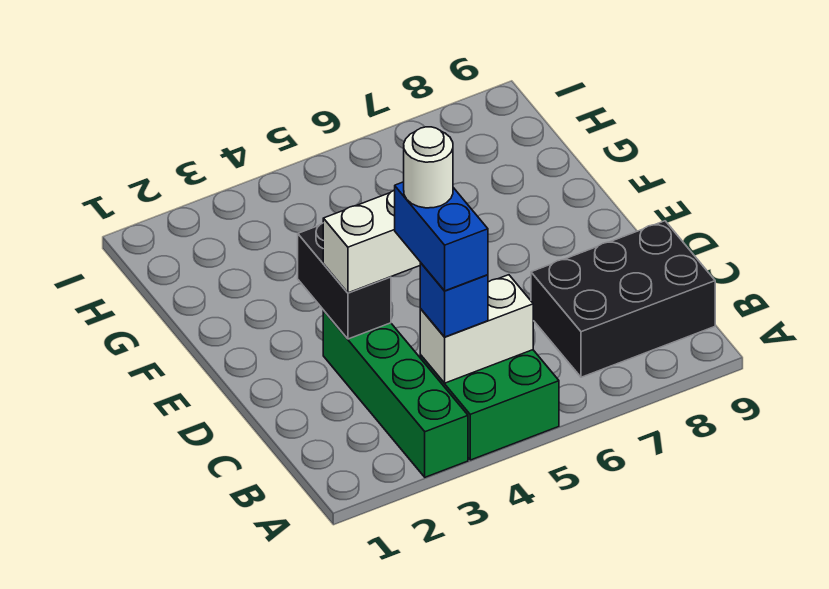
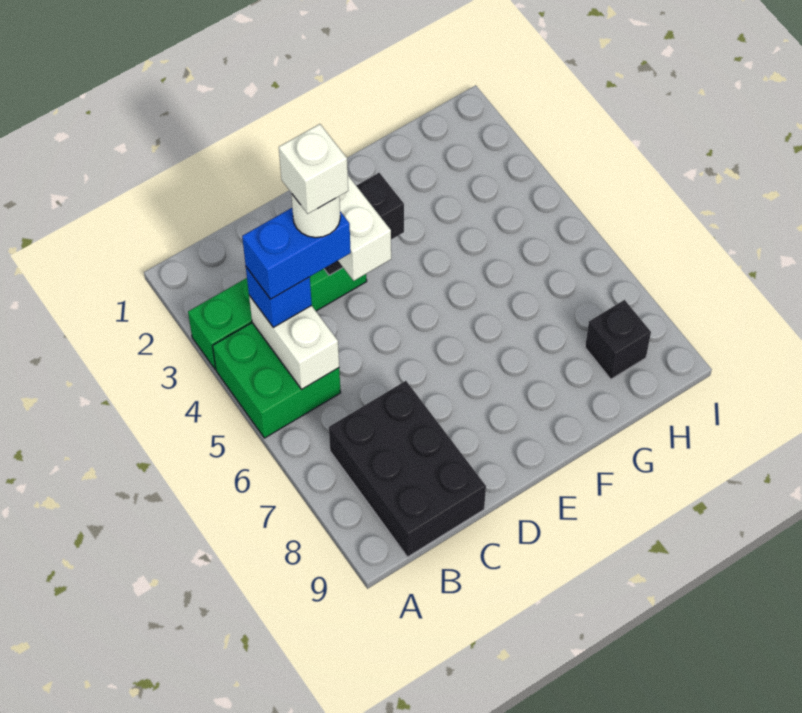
none -> white 1x1 brick [279,124,348,214]
none -> black 1x1 brick [585,300,651,379]

